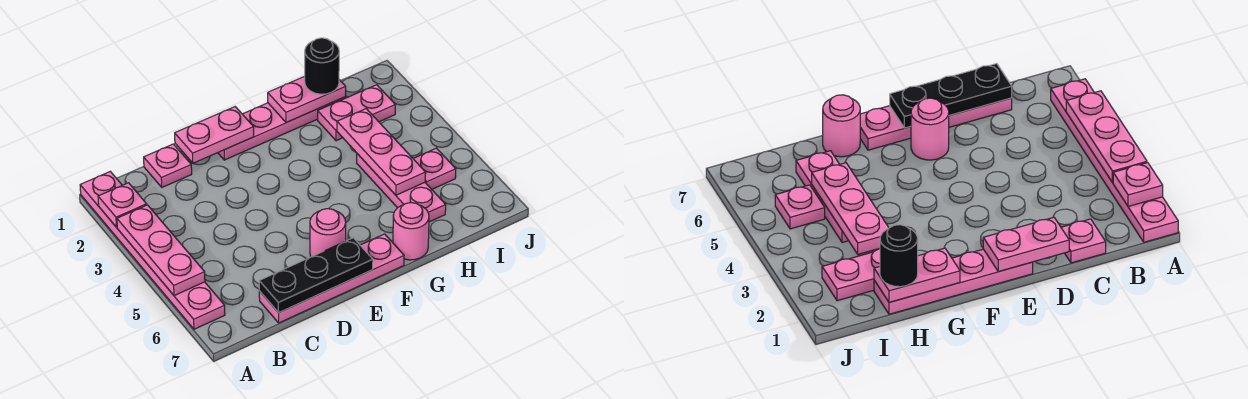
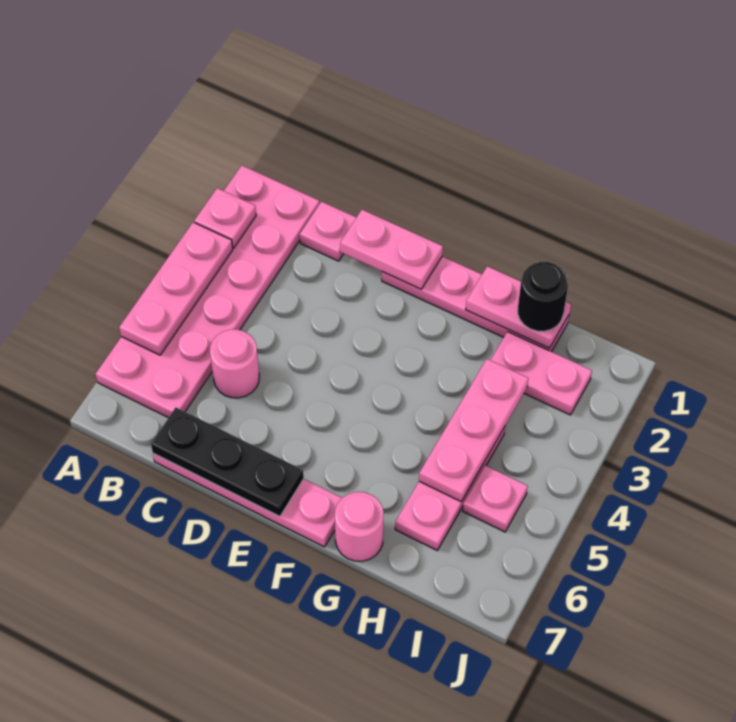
pink 1x6 plate [80,171,225,329] -> pink 2x6 plate [96,166,320,418]
pink 1x1 round brick [310,209,346,257] -> pink 1x1 round brick moved to [210,329,259,398]

